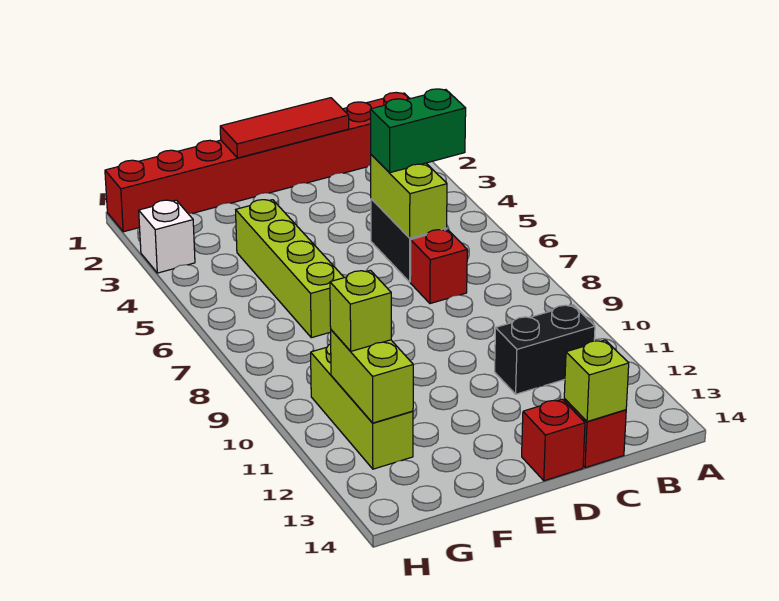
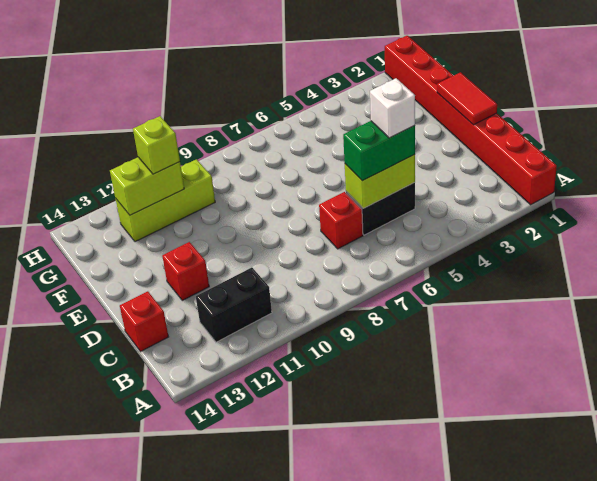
green 1x2 brick [370,89,466,173] -> green 1x2 brick turned to [343,121,415,181]
black 1x2 brick [495,305,595,394] -> black 1x2 brick turned to [196,268,272,342]
red 1x3 tile [220,98,349,158] -> red 1x2 tile [437,72,497,125]
lime 1x1 brick [564,340,629,422] -> none
red 1x1 brick [522,399,585,481] -> red 1x1 brick moved to [162,242,209,300]
lime 1x4 brick [236,200,344,338] -> none
white 1x1 brick [139,200,195,273] -> white 1x1 brick moved to [370,78,415,138]

